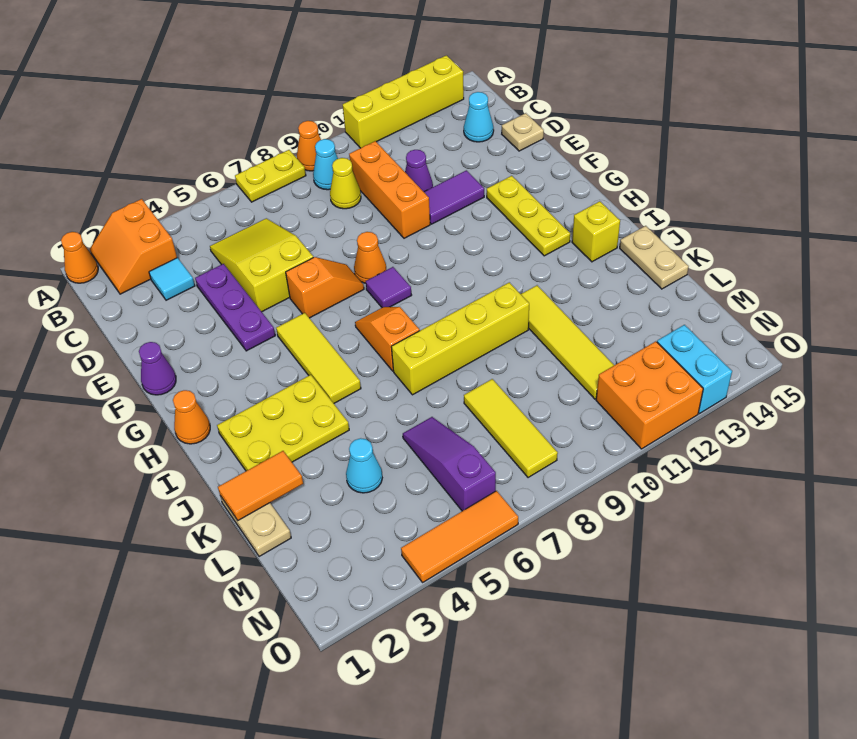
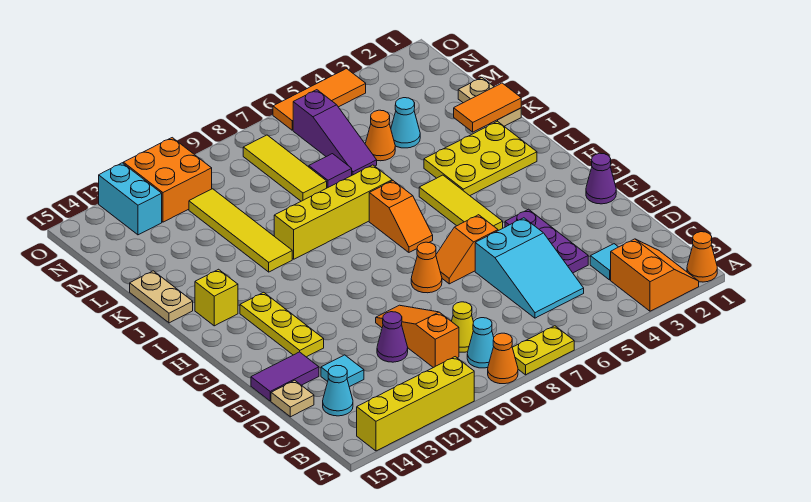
yellow 2x3 slope [210,218,313,312] -> cyan 2x3 slope [475,218,584,318]
orange 1x3 brick [349,141,430,238] -> orange 1x3 slope [376,305,459,368]
none -> cyan 1x1 tile [321,355,364,387]
purple 1x2 tile [424,170,484,224] -> purple 1x2 tile moved to [251,352,319,401]
purple 1x1 tile [366,267,412,307] -> purple 1x1 tile moved to [309,154,352,188]
orange 1x1 cone [173,390,210,444] -> orange 1x1 cone moved to [365,110,395,161]

